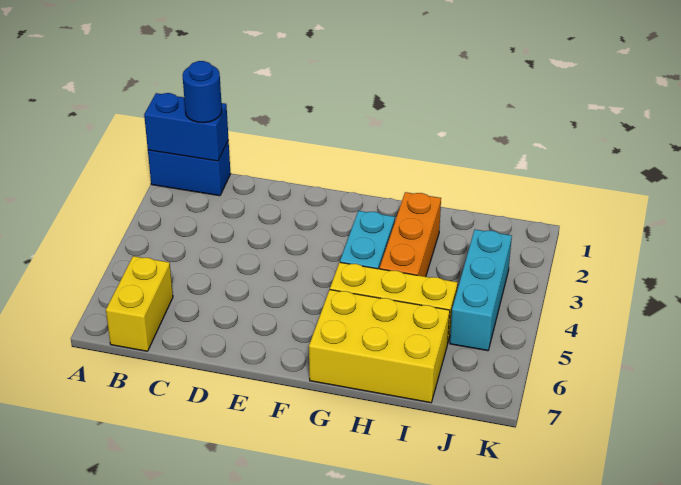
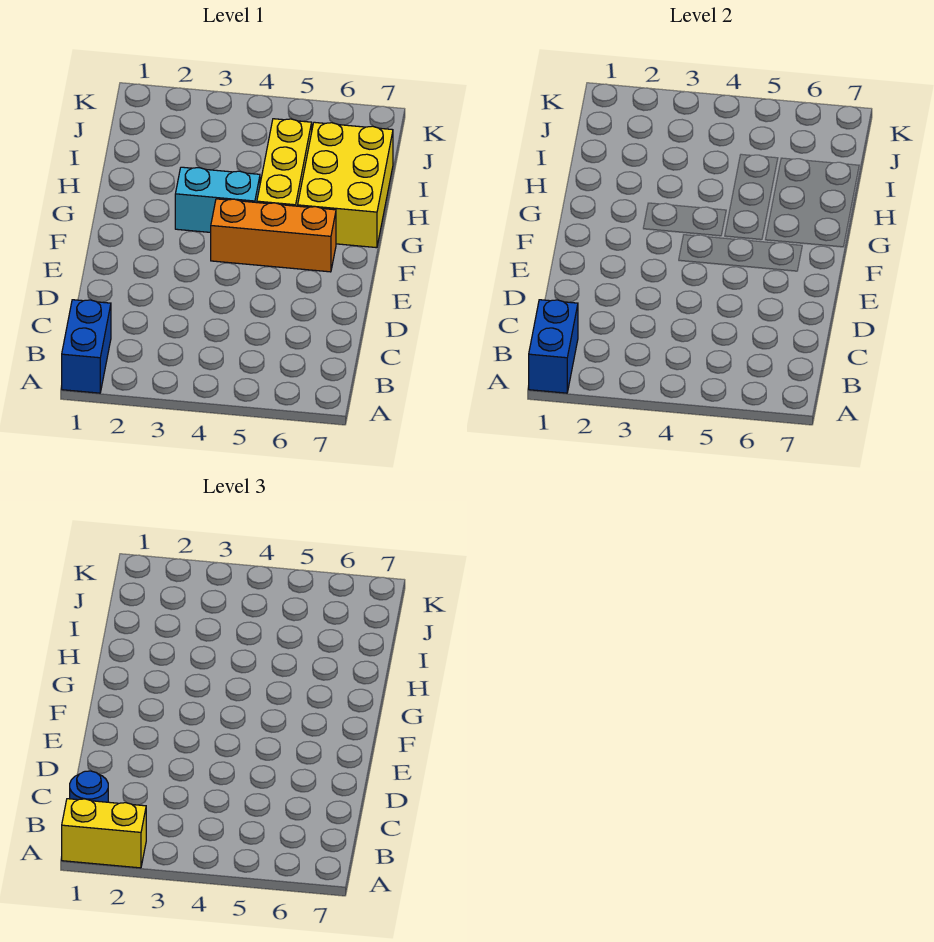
yellow 1x2 brick [106,256,173,351] -> yellow 1x2 brick moved to [62,799,146,868]
orange 1x3 brick [379,192,441,277] -> orange 1x3 brick moved to [211,199,336,272]
cyan 1x3 brick [450,230,512,351] -> none

